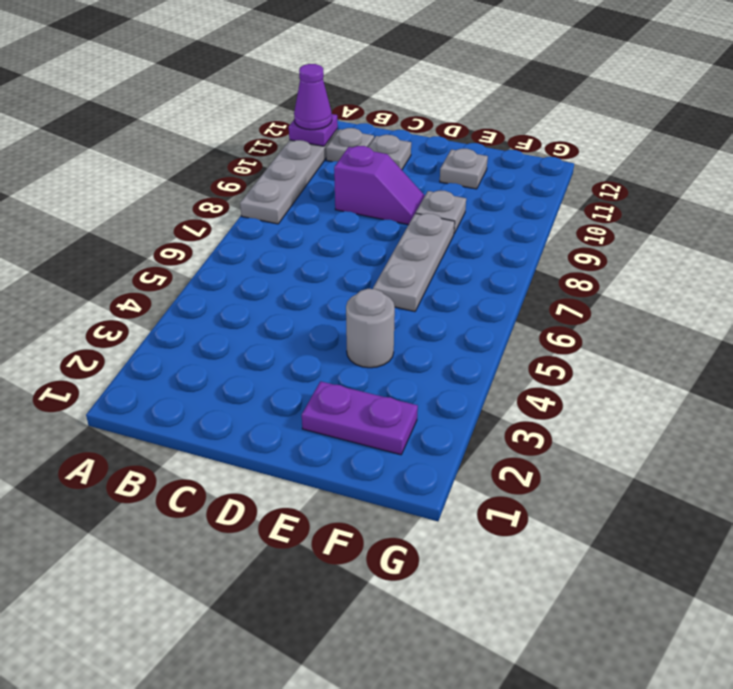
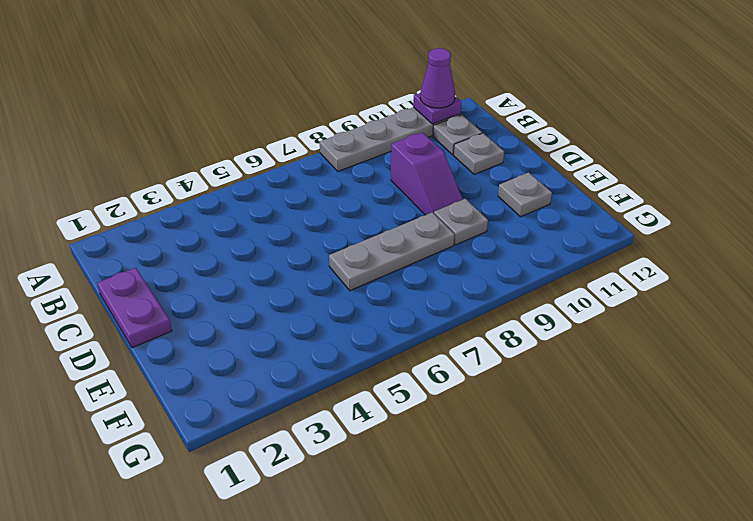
purple 1x2 plate [302,381,418,455] -> purple 1x2 plate moved to [97,268,172,348]
grey 1x1 round brick [346,289,395,368] -> none

